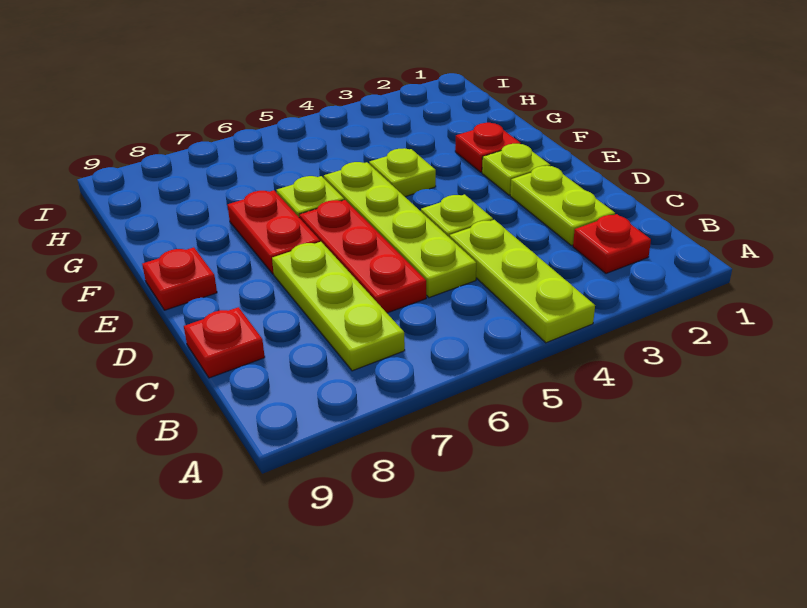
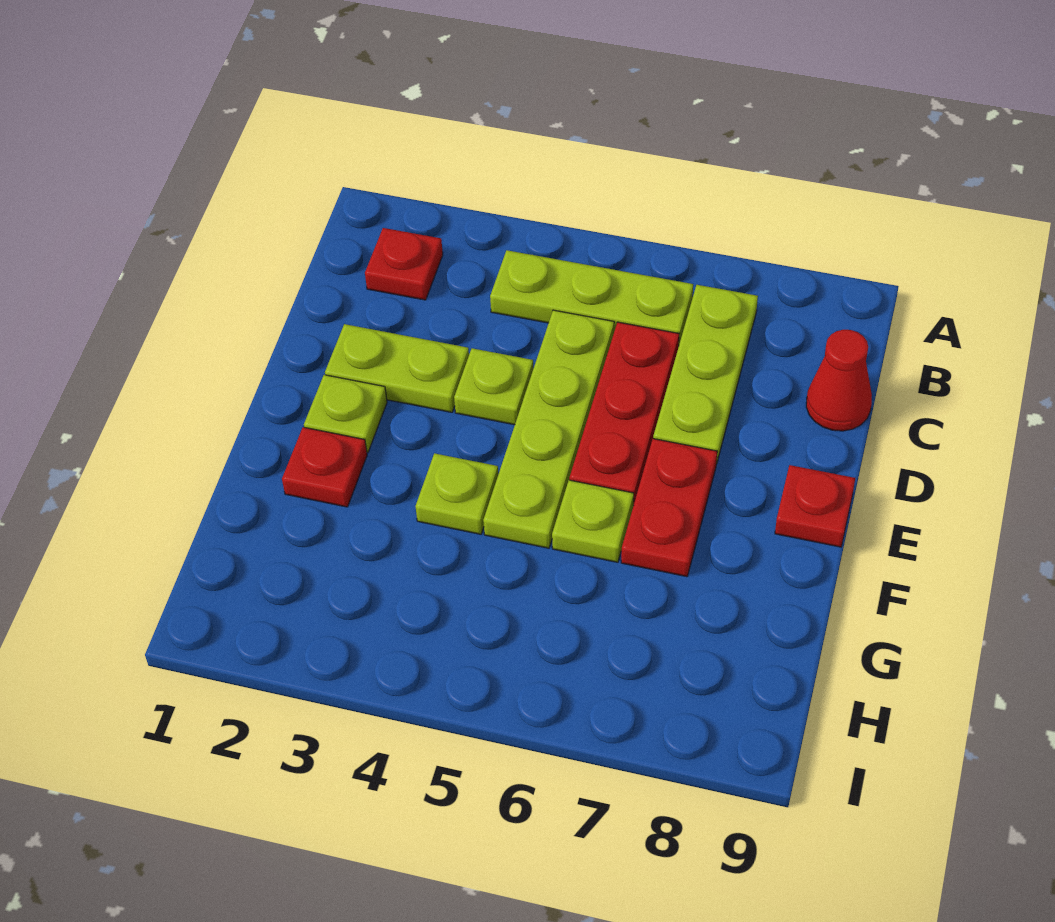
lime 1x3 plate [450,220,595,343] -> lime 1x3 plate turned to [490,250,693,344]
lime 1x2 plate [510,166,615,246] -> lime 1x2 plate turned to [325,324,469,412]
red 1x1 plate [184,307,265,378] -> red 1x1 cone [806,330,872,431]

